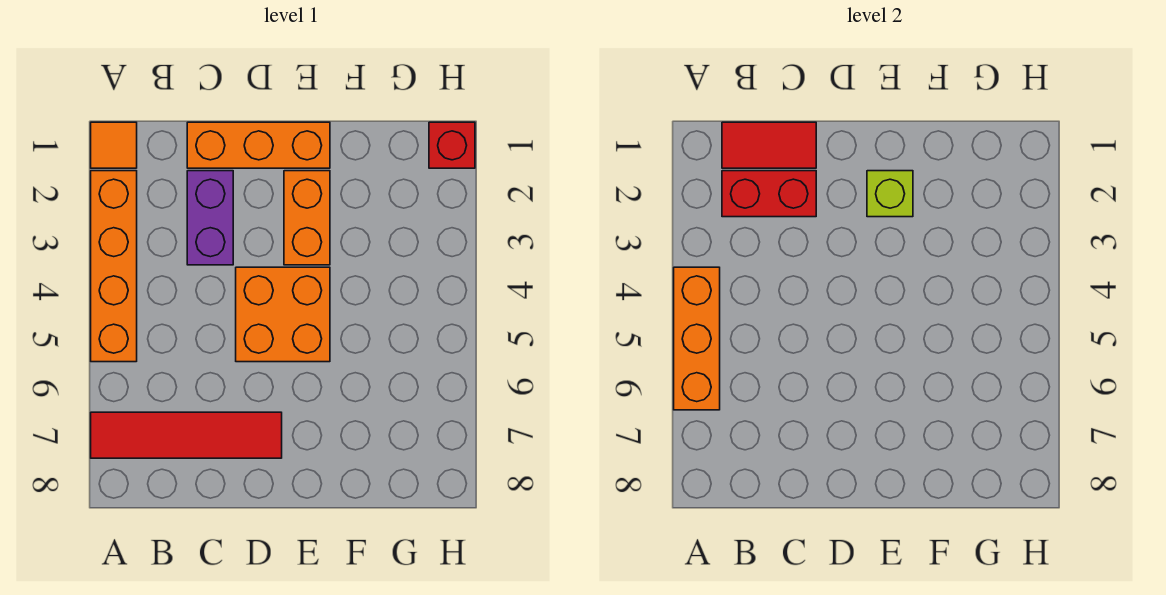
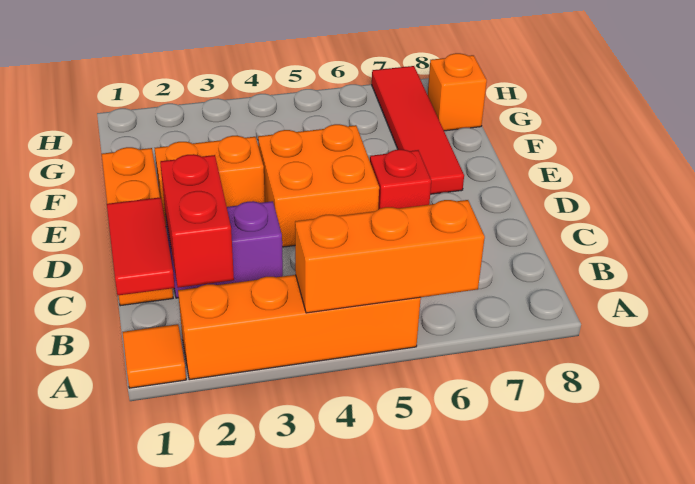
red 1x4 tile [91,412,282,458] -> red 1x4 tile moved to [372,66,464,194]
lime 1x1 brick [867,171,913,217] -> none
none -> orange 1x1 brick [428,53,487,131]
red 1x1 brick [429,122,475,168] -> red 1x1 brick moved to [370,149,431,210]

